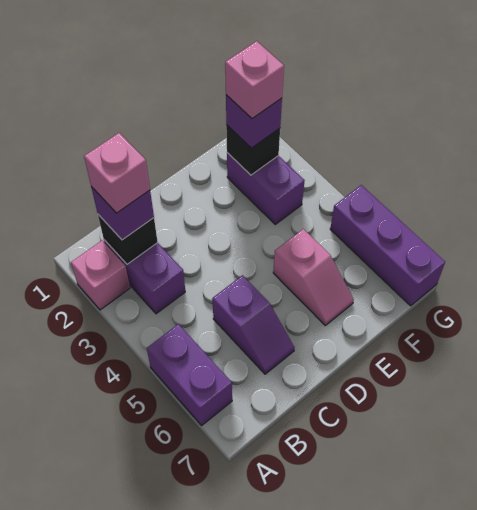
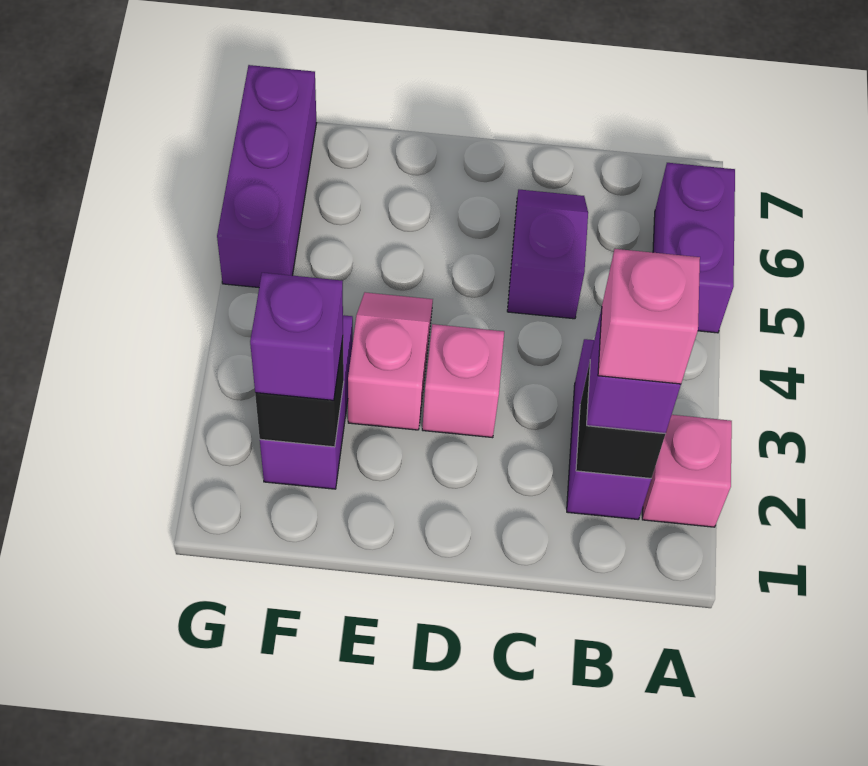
pink 1x2 slope [273,229,354,325] -> pink 1x2 slope moved to [348,292,433,430]
pink 1x1 brick [225,41,284,119] -> pink 1x1 brick moved to [422,324,504,438]

